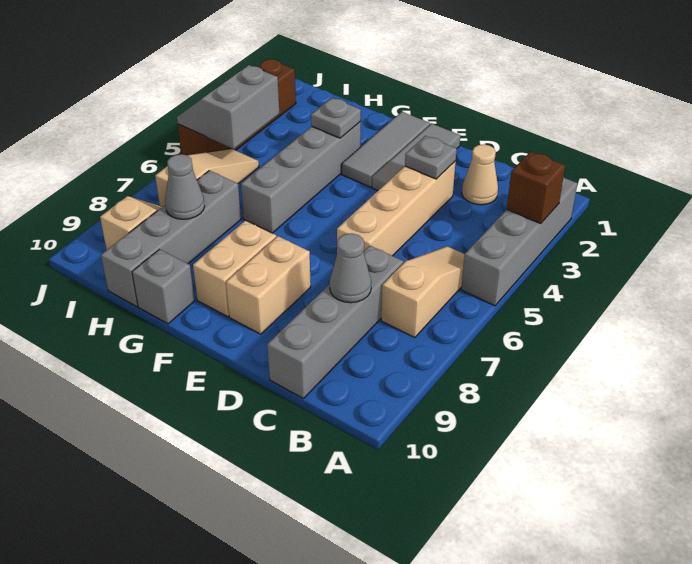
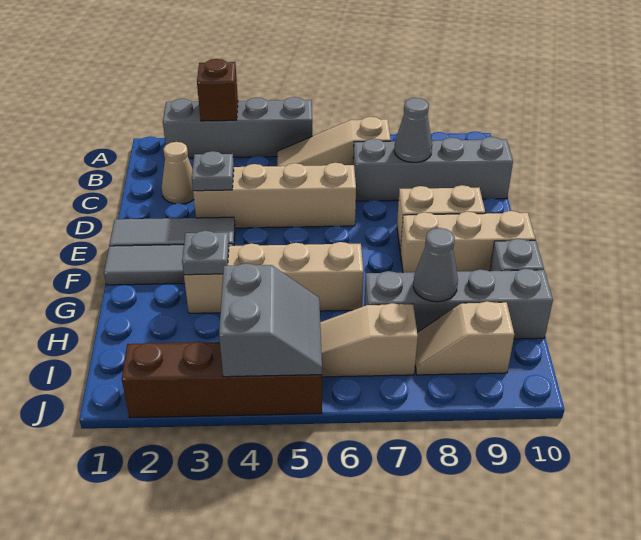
tan 1x2 brick [193,220,276,317] -> tan 1x3 brick [400,211,535,272]
grey 1x4 brick [241,122,361,233] -> tan 1x4 brick [184,242,363,313]
grey 2x2 slope [177,65,279,149] -> grey 2x2 slope turned to [219,263,322,377]

